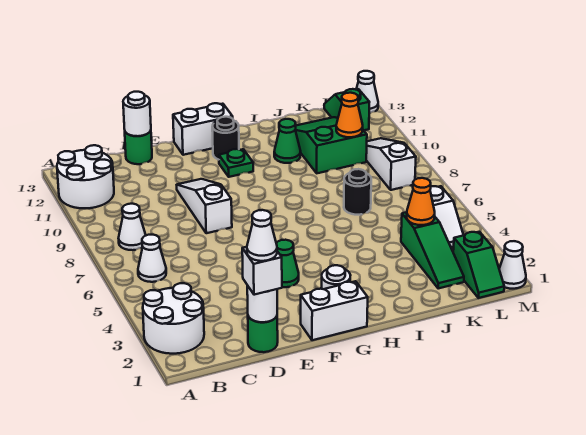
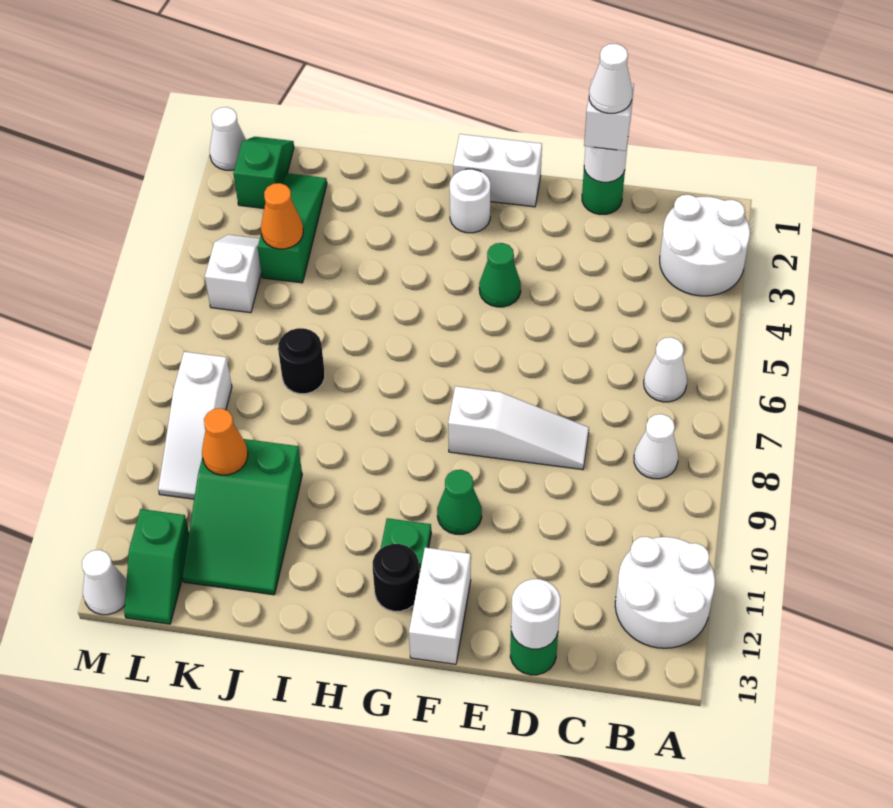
white 1x3 slope [177,179,232,233] -> white 1x3 slope turned to [448,386,589,470]
white 1x2 brick [173,103,233,155] -> white 1x2 brick turned to [409,547,471,664]
green 1x1 cone [274,119,301,163] -> green 1x1 cone moved to [437,470,482,534]

